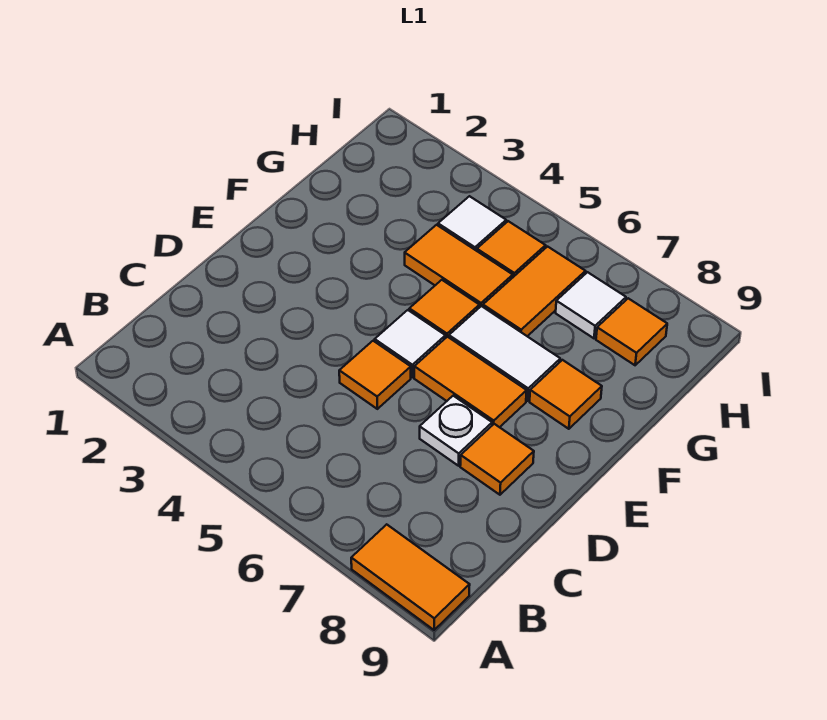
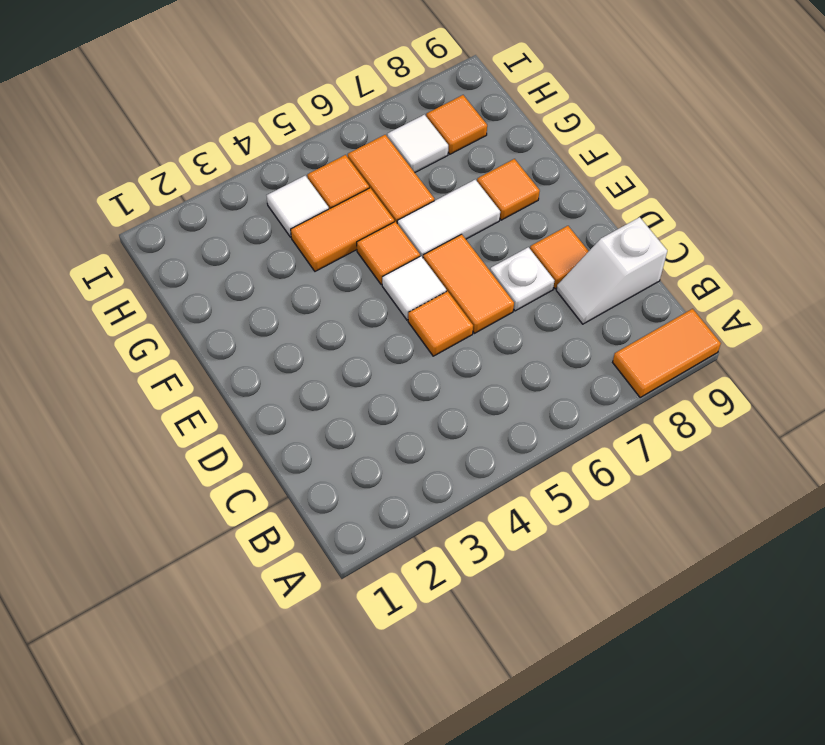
none -> white 1x2 slope [556,217,667,324]
orange 1x2 tile [414,337,527,427] -> orange 1x2 tile turned to [423,234,514,333]

